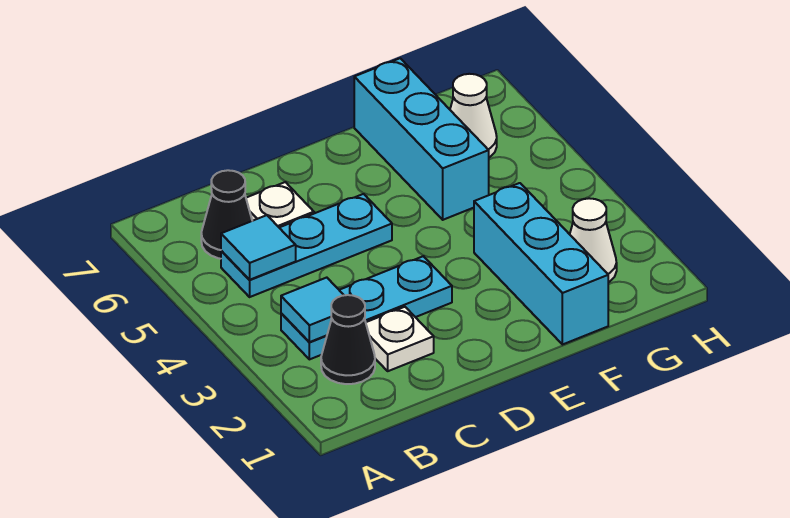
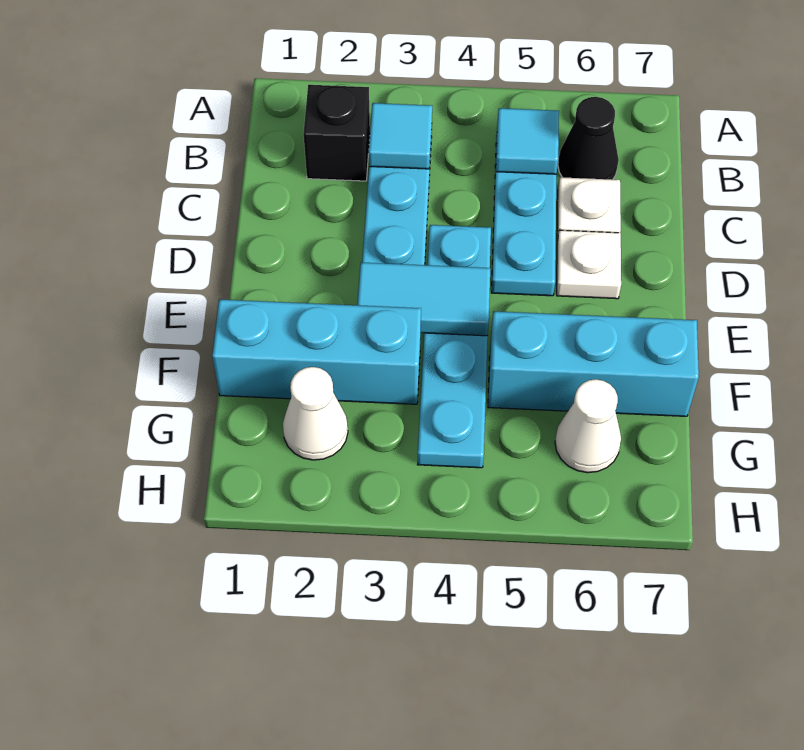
black 1x1 cone [321,295,375,384] -> black 1x1 brick [303,85,370,181]
white 1x1 plate [366,307,434,371] -> white 1x1 plate moved to [557,230,621,299]
none -> cyan 1x4 plate [418,225,491,468]
none -> cyan 1x2 tile [357,262,490,336]

